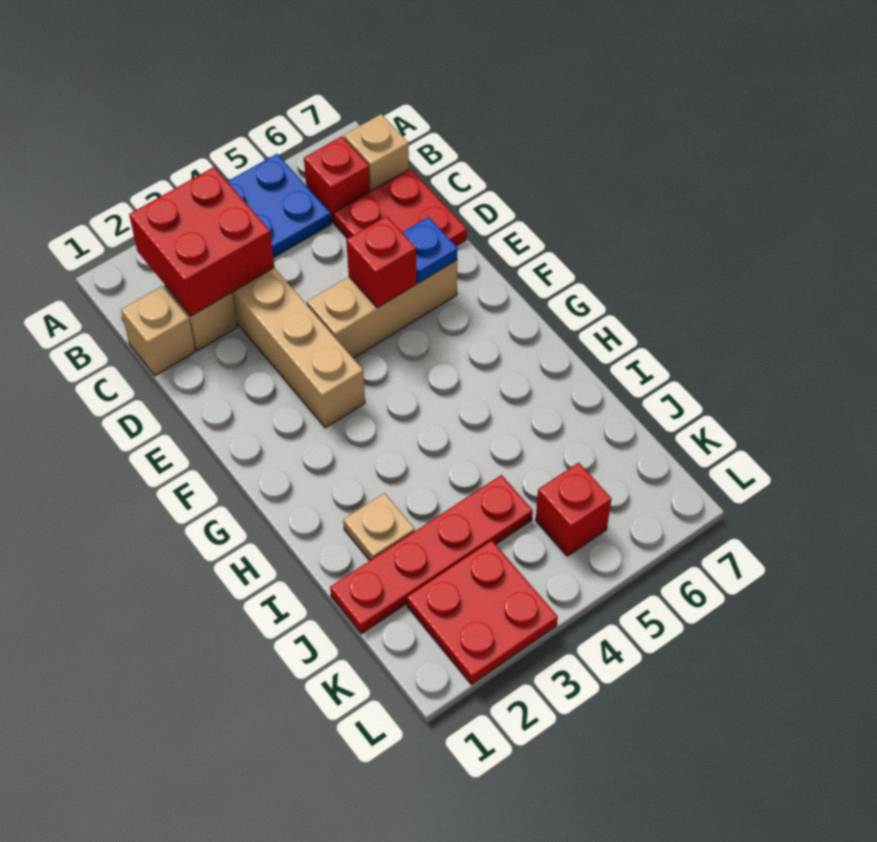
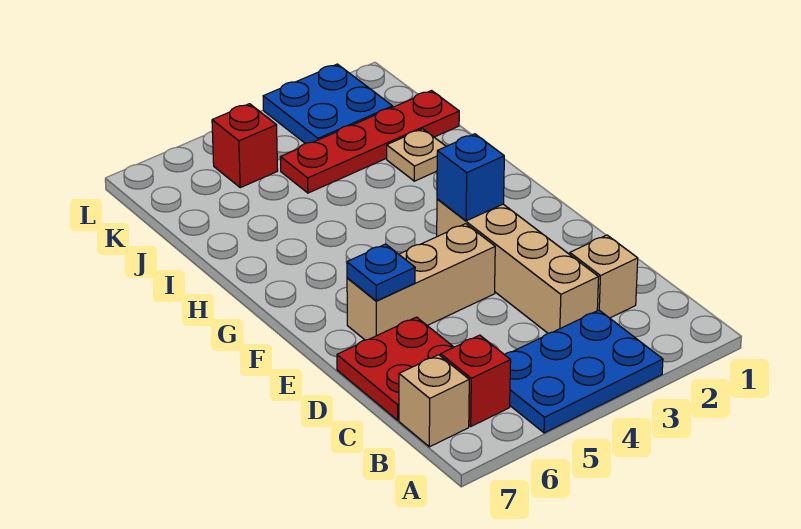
red 2x2 brick [129,167,274,316] -> none
tan 1x1 brick [121,286,195,376] -> none
red 1x1 brick [346,216,417,308] -> none
none -> blue 1x1 brick [437,134,504,221]
red 2x2 plate [407,540,558,685] -> blue 2x2 plate [263,64,393,144]

